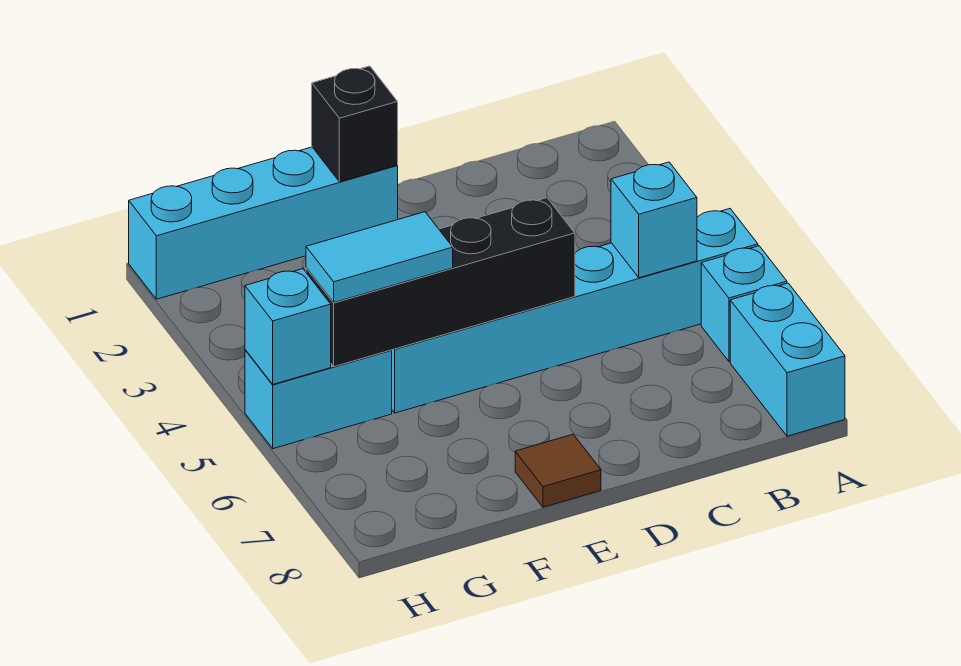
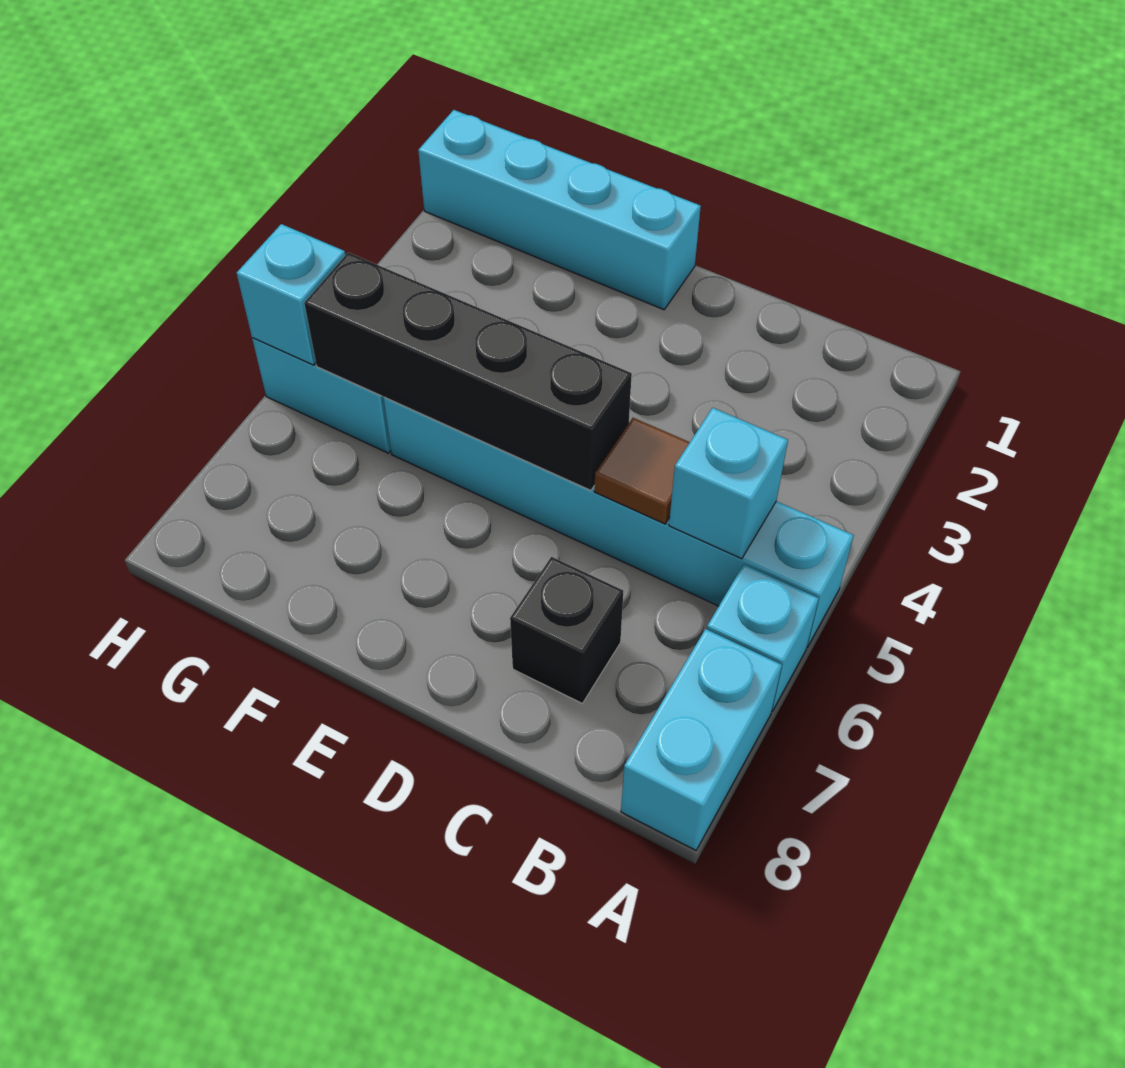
black 1x1 brick [312,66,398,182] -> black 1x1 brick moved to [510,557,623,703]
brown 1x1 tile [515,434,601,507] -> brown 1x1 tile moved to [594,418,690,524]
cyan 1x2 tile [306,212,453,302] -> none

